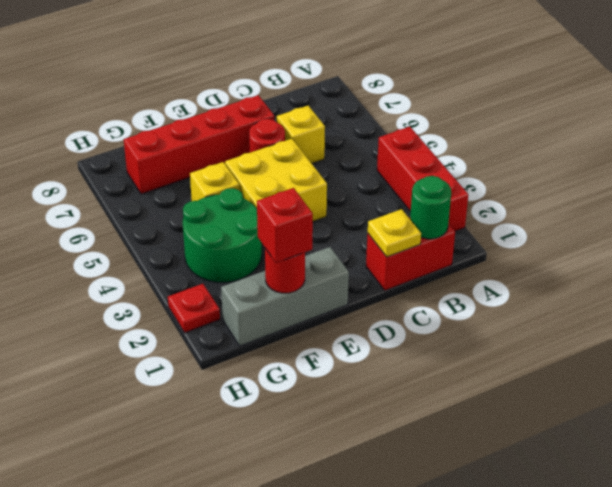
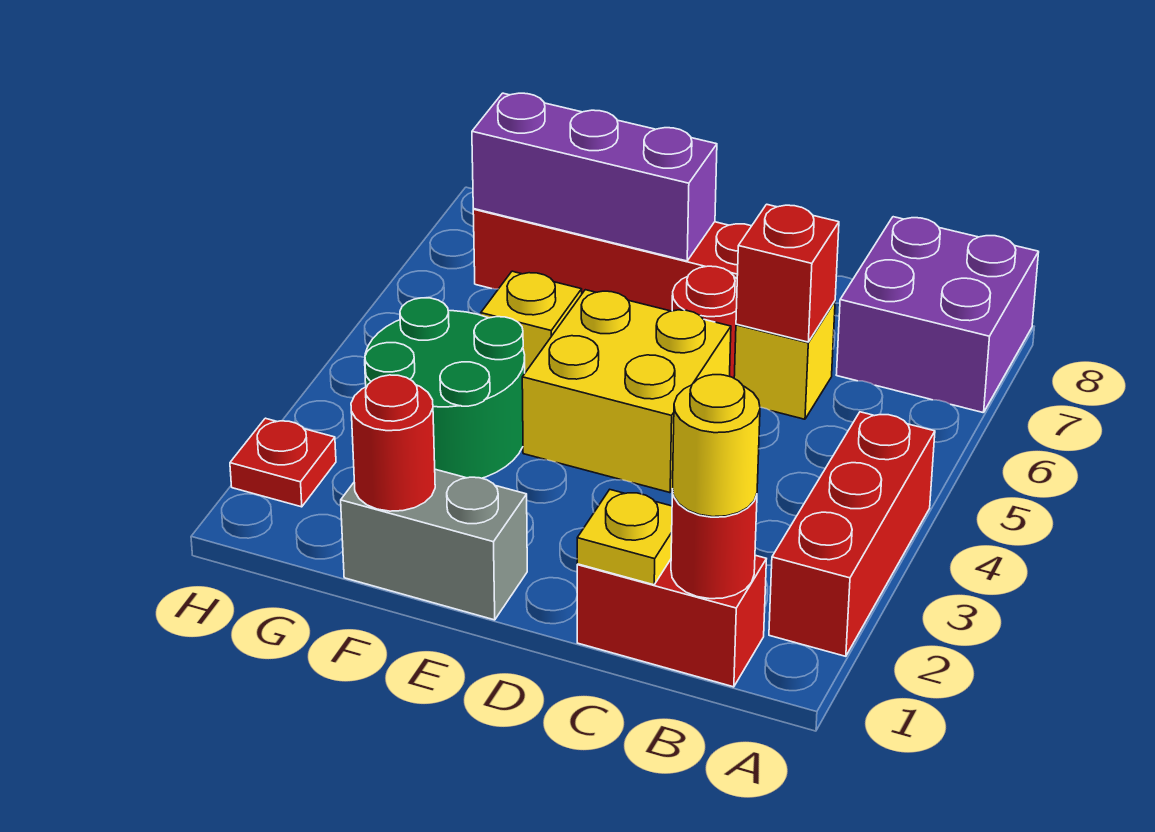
none -> purple 2x2 brick [836,217,1039,413]
green 1x1 round brick [410,176,451,239] -> red 1x1 round brick [671,489,757,599]
none -> yellow 1x1 round brick [673,375,760,517]
grey 1x3 brick [221,247,349,346] -> grey 1x2 brick [341,469,527,620]
none -> purple 1x3 brick [472,93,717,261]
red 1x1 brick [257,188,313,263] -> red 1x1 brick moved to [736,204,839,342]

